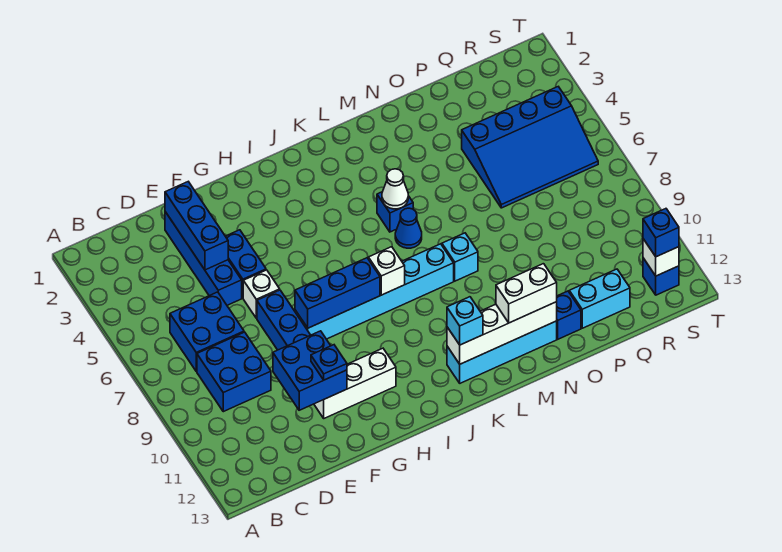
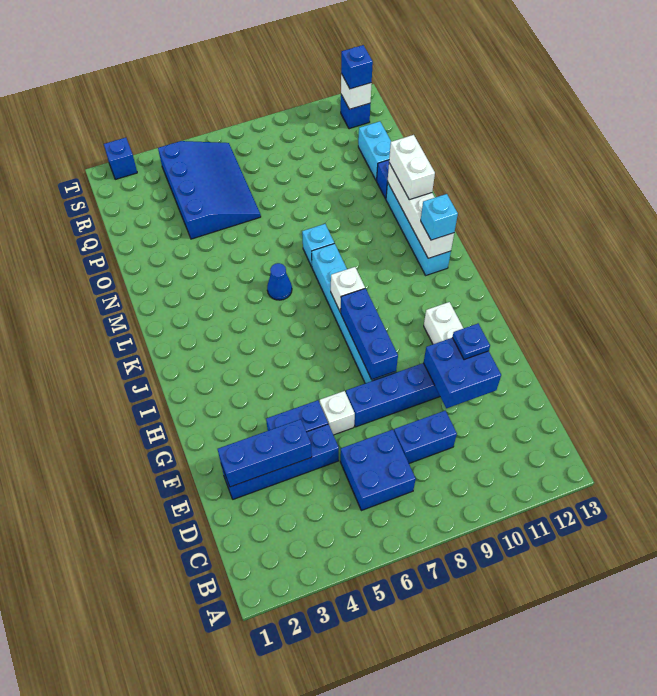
blue 2x2 brick [197,332,271,412] -> blue 1x2 brick [394,411,457,463]
blue 1x1 brick [377,192,413,232] -> blue 1x1 brick moved to [104,138,137,179]
white 1x1 cone [382,169,408,209] -> none

